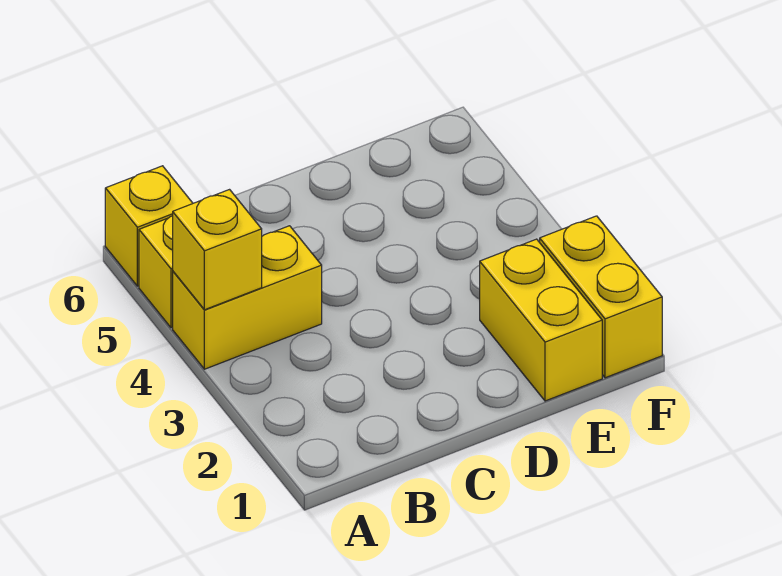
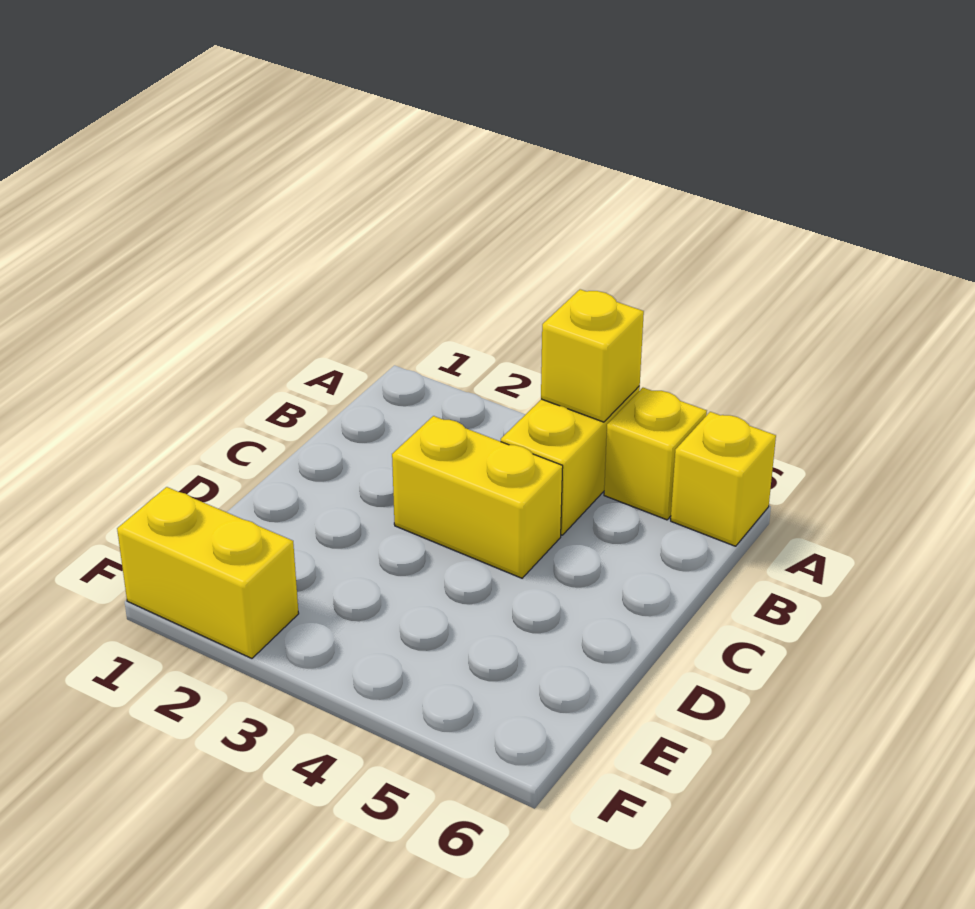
yellow 1x2 brick [480,239,602,401] -> yellow 1x2 brick moved to [392,416,563,578]

